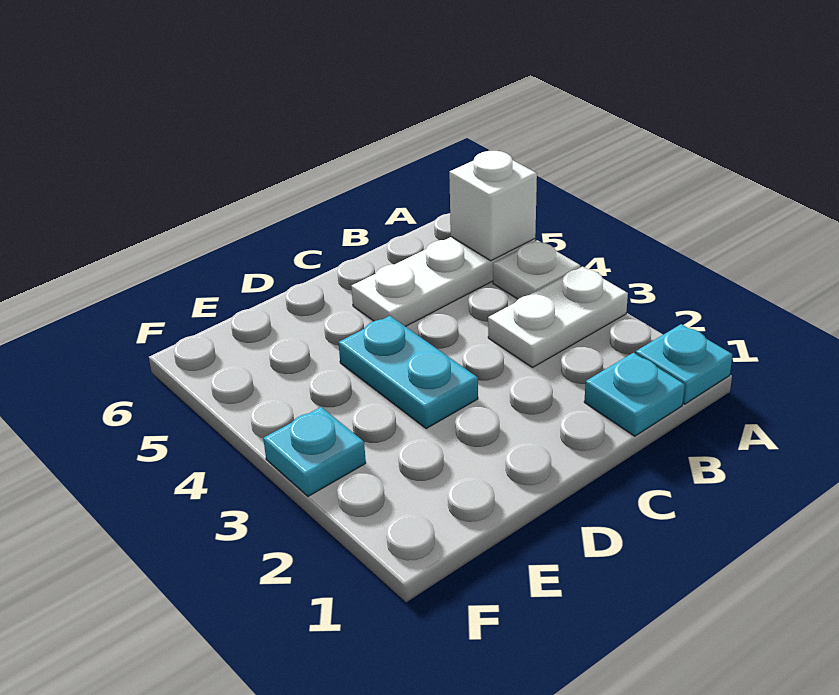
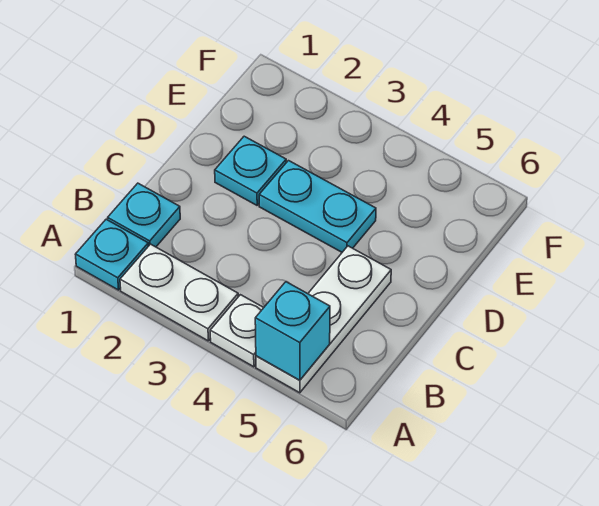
white 1x2 plate [488,267,628,368] -> white 1x2 plate turned to [120,244,238,341]
white 1x1 brick [449,151,537,261] -> cyan 1x1 brick [255,282,330,380]
cyan 1x1 plate [263,407,366,496] -> cyan 1x1 plate moved to [215,136,286,205]

